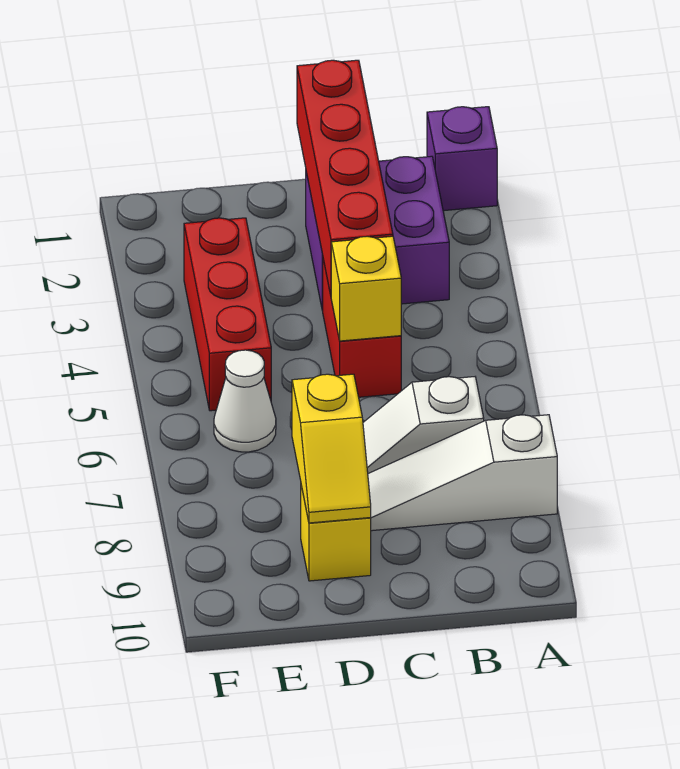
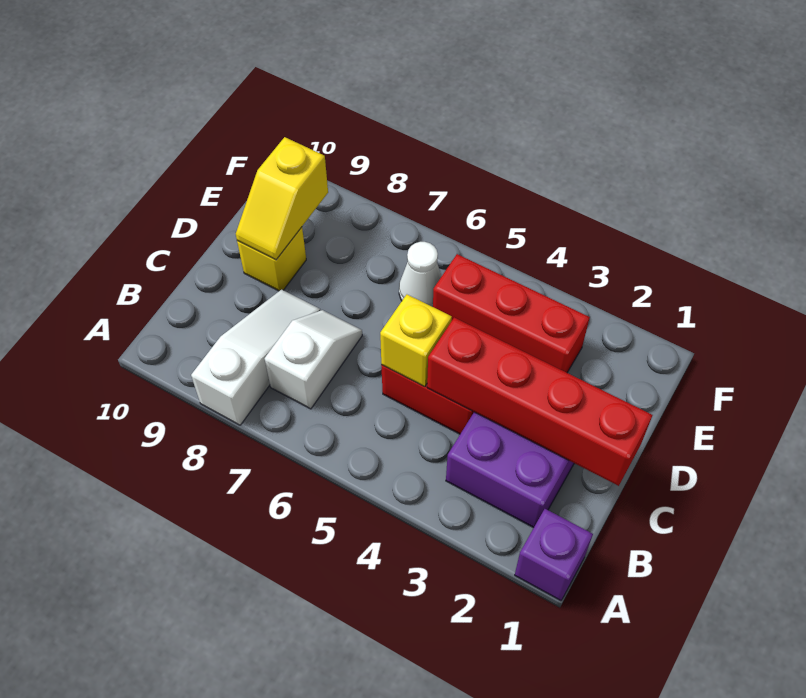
yellow 1x2 slope [292,374,371,523] -> yellow 1x2 slope turned to [236,137,328,260]

